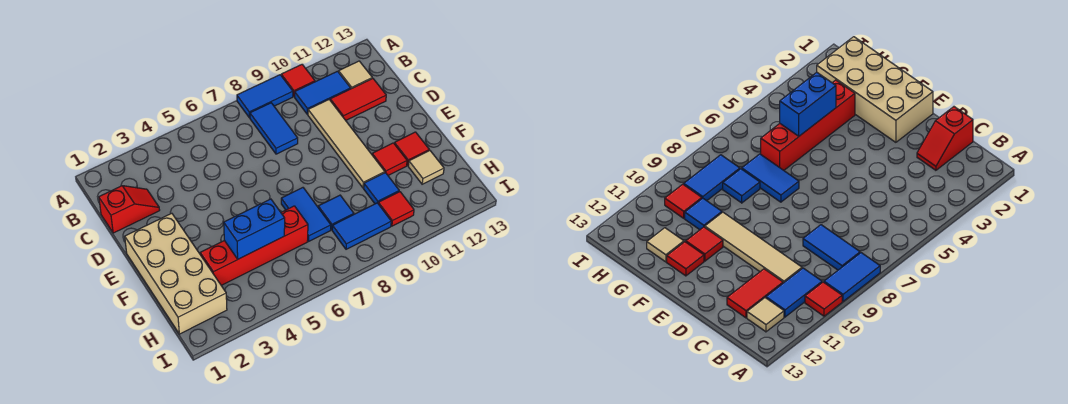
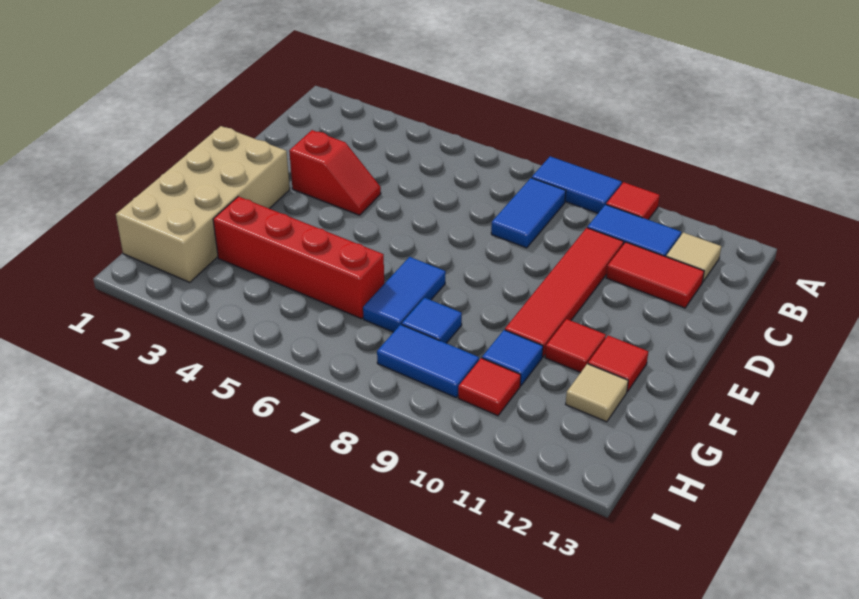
red 1x2 slope [99,186,160,233] -> red 1x2 slope moved to [289,130,381,215]
tan 1x4 tile [308,100,385,188] -> red 1x4 tile [505,228,624,357]
blue 1x2 brick [224,199,285,259] -> none

